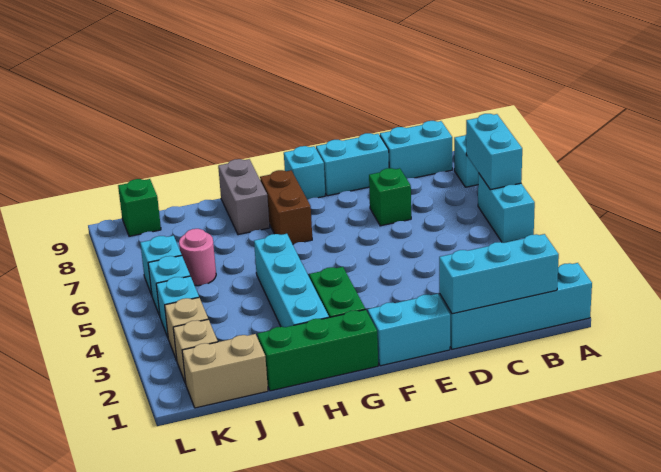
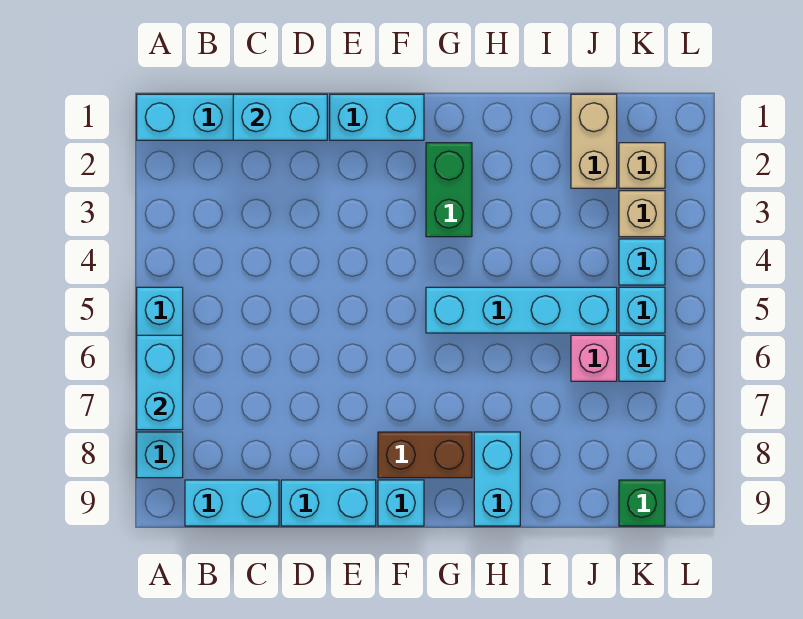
cyan 1x3 brick [439,234,559,314] -> cyan 1x2 brick [233,94,327,140]
green 1x1 brick [369,168,411,226] -> none
green 1x3 brick [257,309,378,391] -> none
brown 1x2 brick [260,170,312,244] -> brown 1x2 brick turned to [378,432,472,478]
cyan 1x4 brick [254,234,329,327] -> cyan 1x4 brick turned to [426,287,617,333]
grey 1x2 brick [218,159,270,235] -> cyan 1x2 brick [474,432,520,526]
tan 1x2 brick [182,334,268,408] -> tan 1x2 brick turned to [571,94,617,188]
pink 1x1 round brick [179,229,216,286] -> pink 1x1 brick [571,335,617,381]

